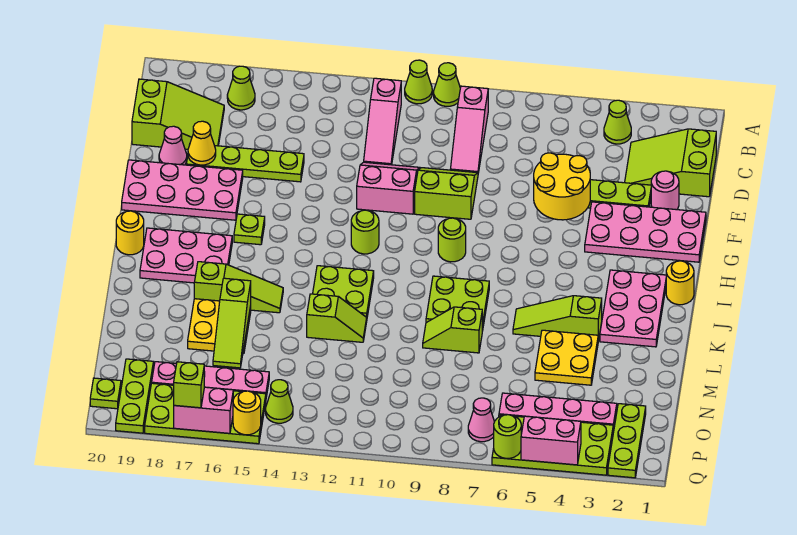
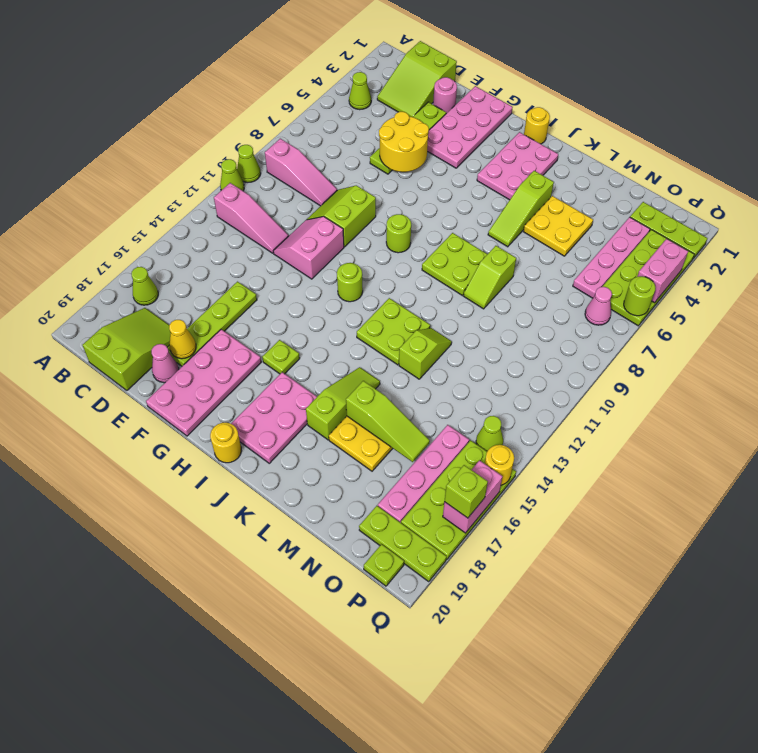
pink 2x3 plate [600,270,666,347] -> pink 2x3 plate turned to [477,132,558,200]

